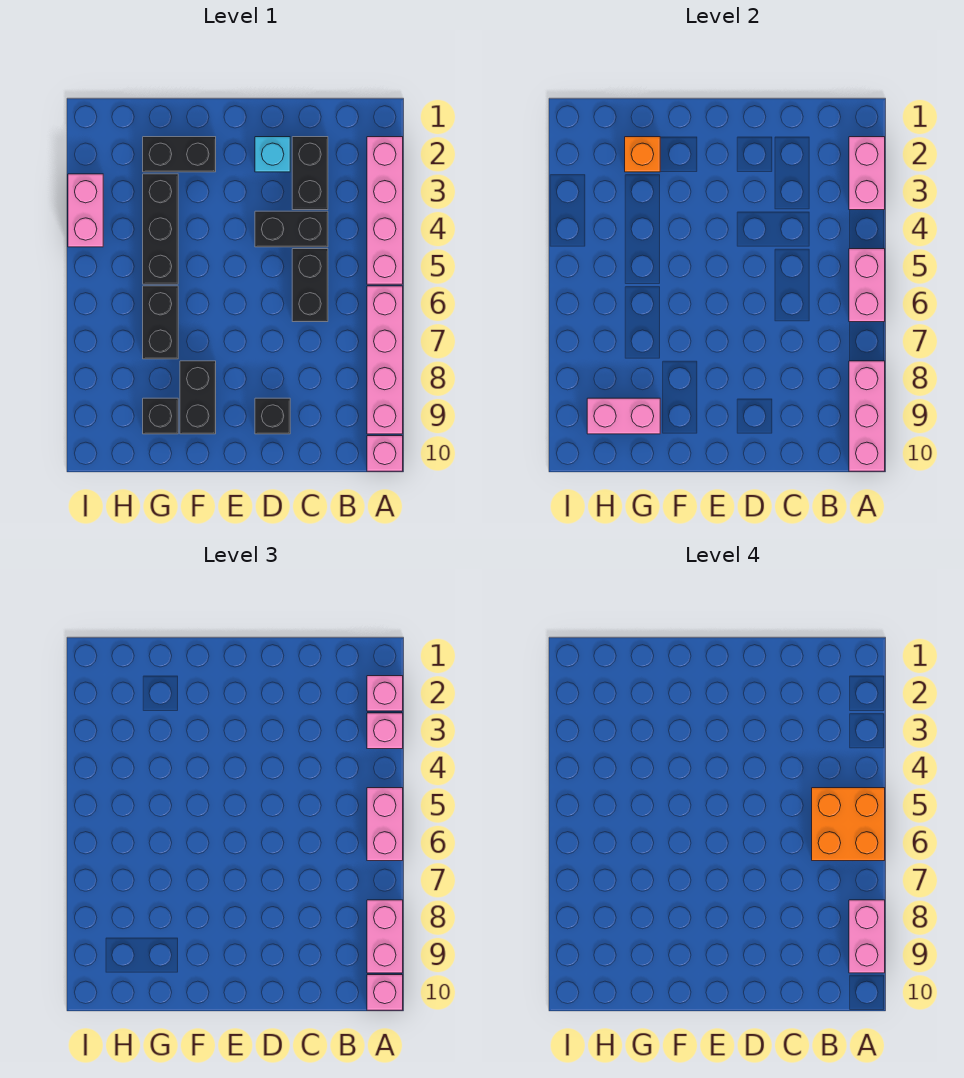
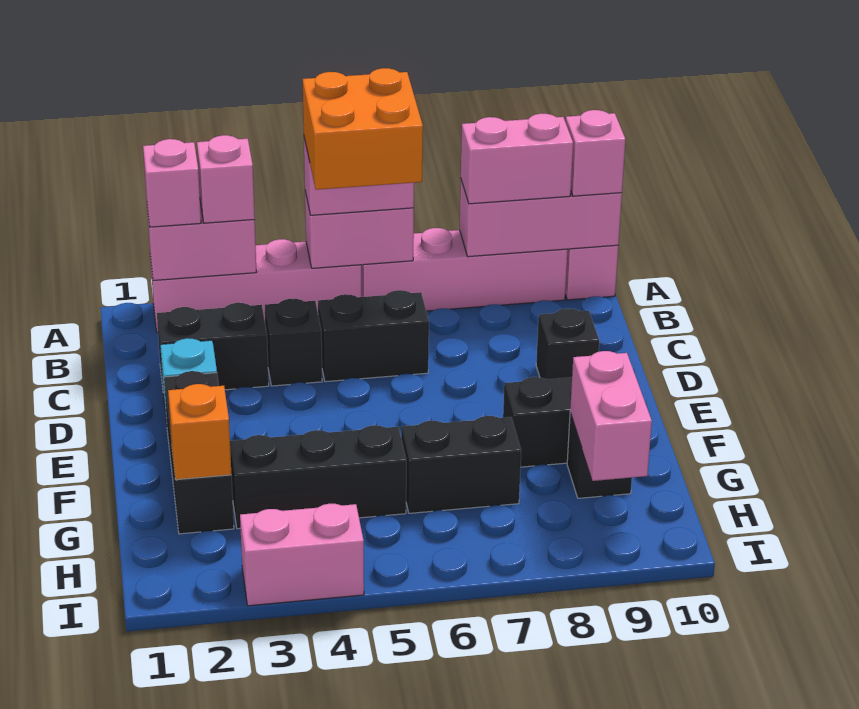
pink 1x2 brick [849,900,885,973] -> none
black 1x2 brick [255,211,328,247] -> black 1x1 brick [265,299,322,386]
black 1x2 brick [143,137,216,172] -> black 1x3 brick [164,371,234,534]

